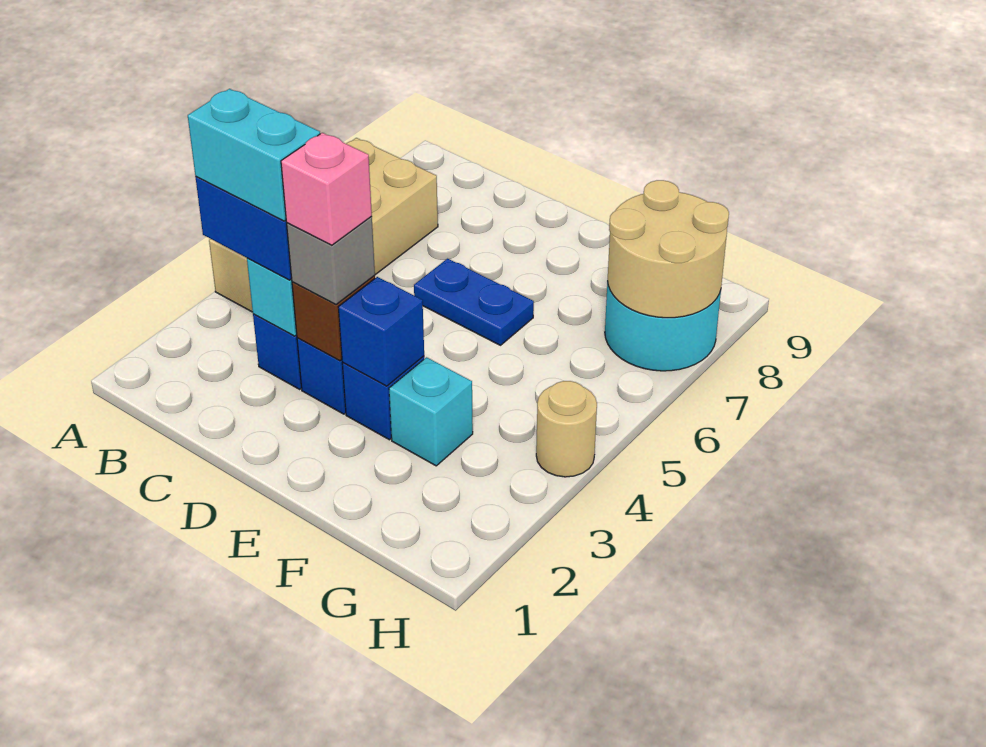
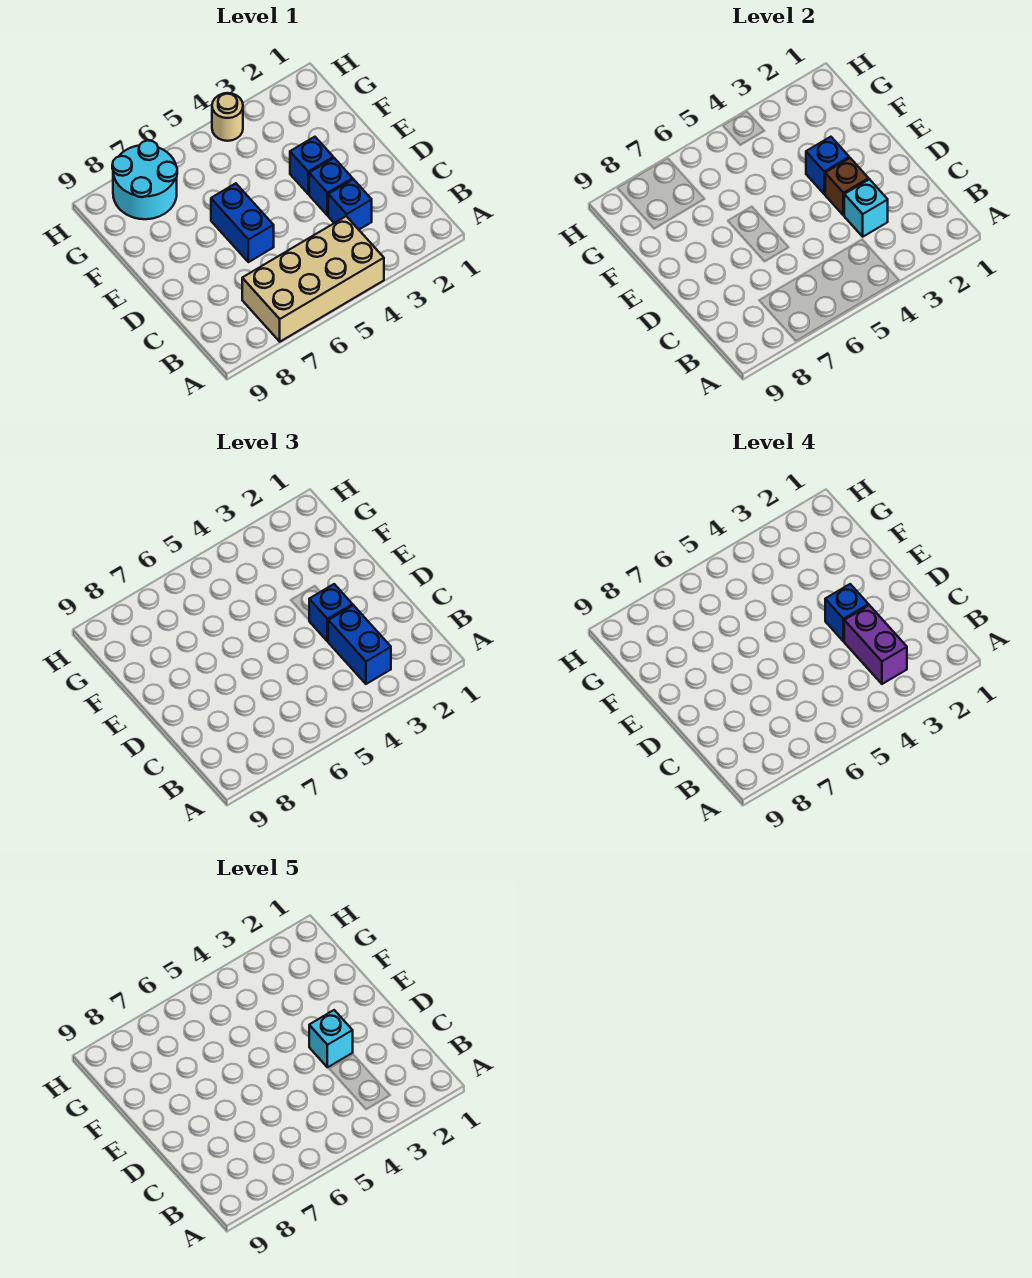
cyan 1x2 brick [188,89,320,221] -> purple 1x2 brick [844,605,907,684]
grey 1x1 brick [287,216,375,304] -> blue 1x1 brick [309,584,353,641]
pink 1x1 brick [281,133,372,245] -> blue 1x1 brick [825,584,869,641]
blue 1x2 plate [414,259,534,345] -> blue 1x2 brick [211,183,274,262]
cyan 1x1 brick [389,357,473,466] -> cyan 1x1 brick moved to [309,1010,353,1067]
tan 2x2 round brick [608,180,729,318] -> none

